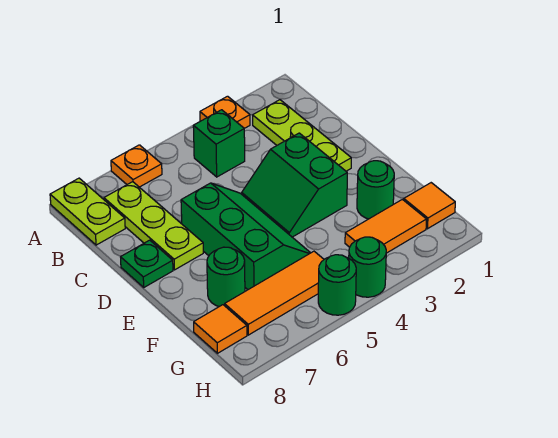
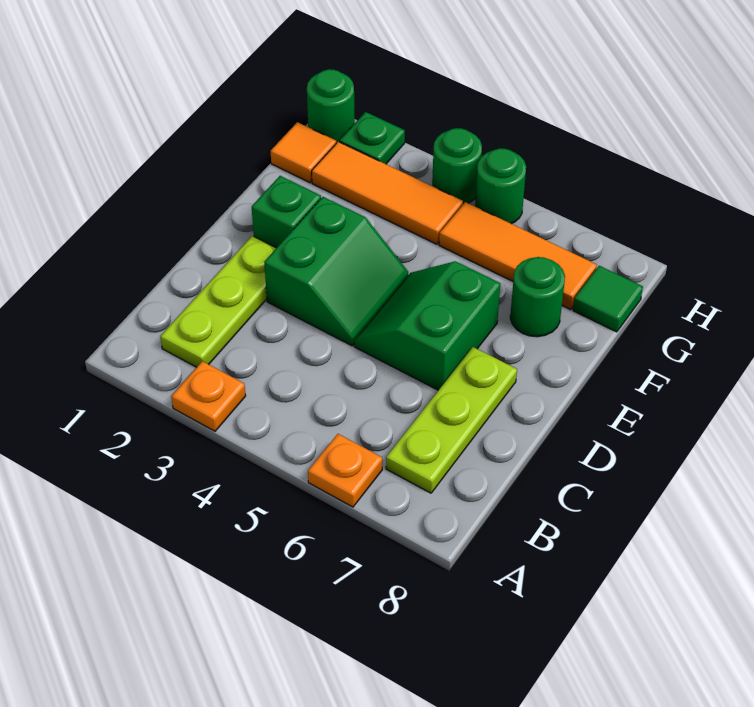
lime 1x2 plate [50,178,125,245] -> none
green 1x1 brick [193,110,245,177] -> green 1x1 brick moved to [252,176,321,248]
green 2x3 slope [181,183,310,290] -> green 2x2 slope [354,261,500,390]
green 1x1 plate [121,240,173,287] -> green 1x1 plate moved to [340,112,405,164]
green 1x1 round brick [357,161,394,219] -> green 1x1 round brick moved to [307,69,355,143]
orange 1x2 tile [345,199,427,253] -> orange 1x3 tile [312,142,463,244]
orange 1x1 tile [194,305,247,353] -> green 1x1 tile [573,266,643,332]

